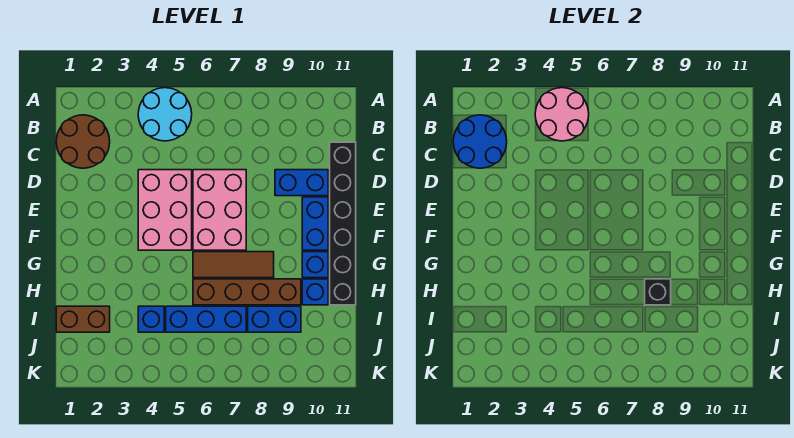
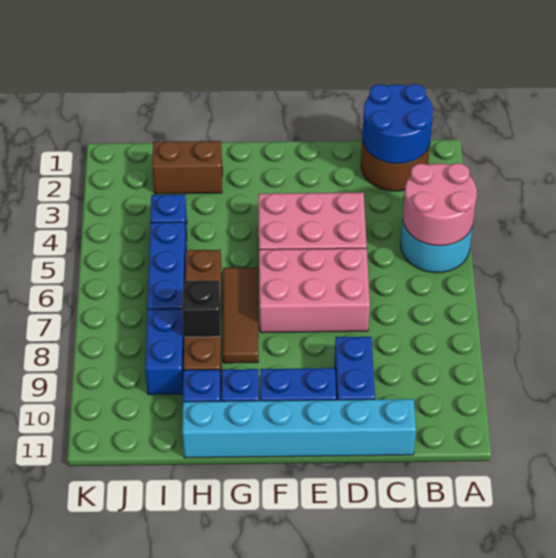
black 1x6 brick [330,142,356,305] -> cyan 1x6 brick [182,399,416,458]
brown 1x2 brick [56,306,110,332] -> brown 1x2 brick turned to [152,141,222,194]

